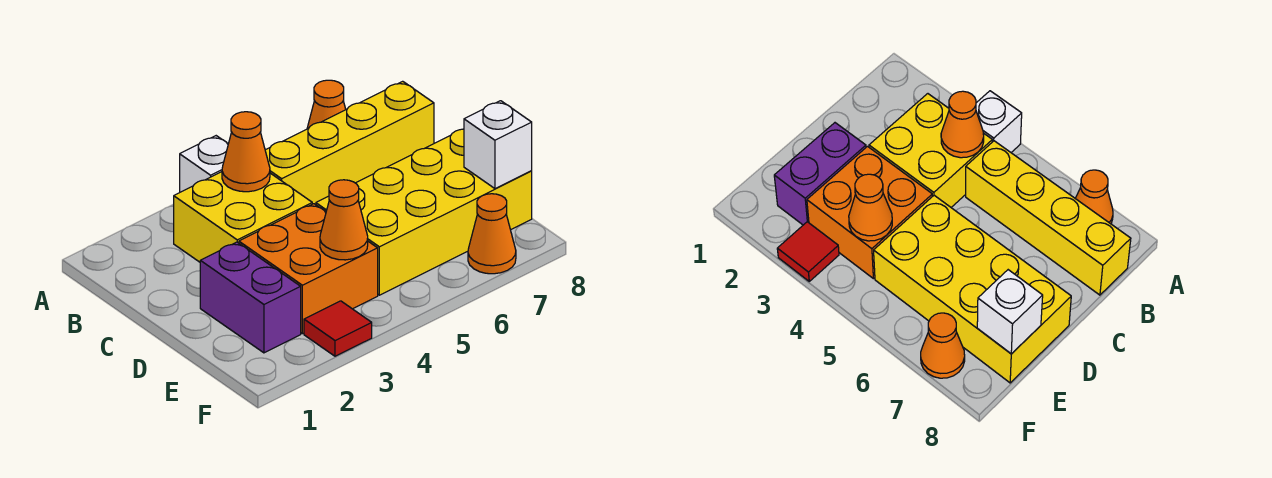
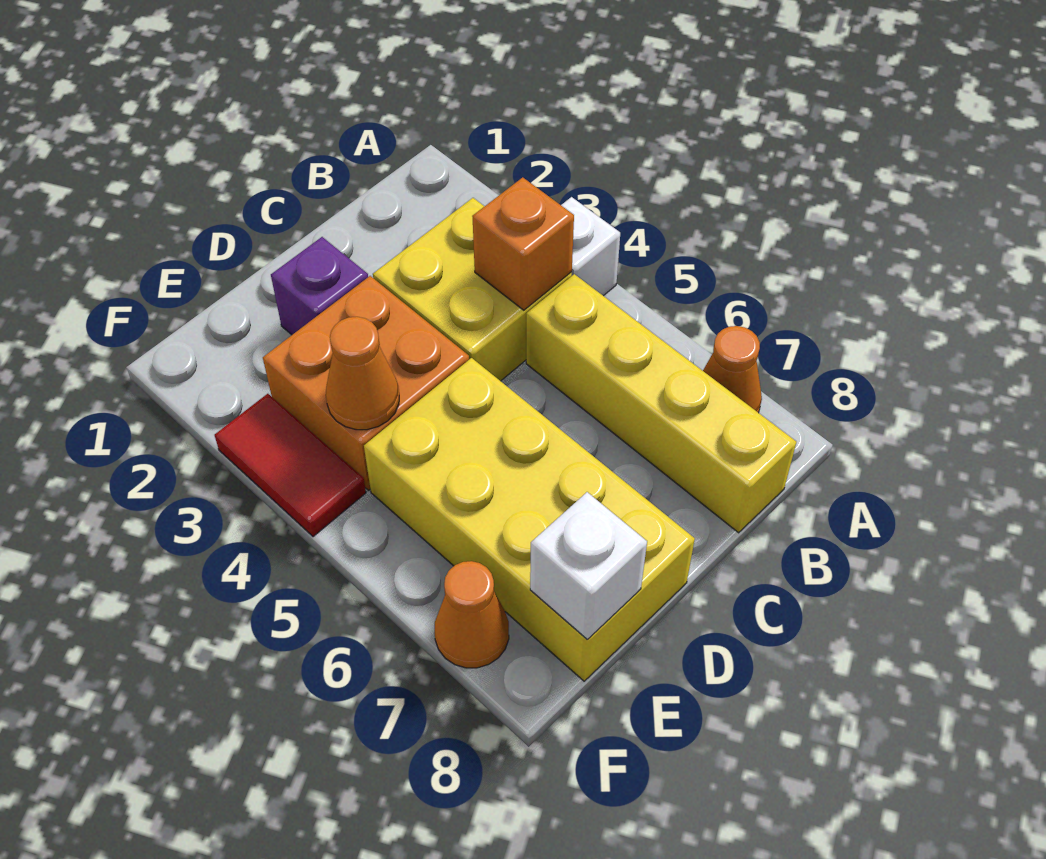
orange 1x1 cone [222,112,270,192] -> orange 1x1 brick [472,177,574,310]
purple 1x2 brick [200,242,301,353] -> purple 1x1 brick [271,237,368,335]
red 1x1 tile [304,301,372,356] -> red 1x2 tile [215,394,366,537]

